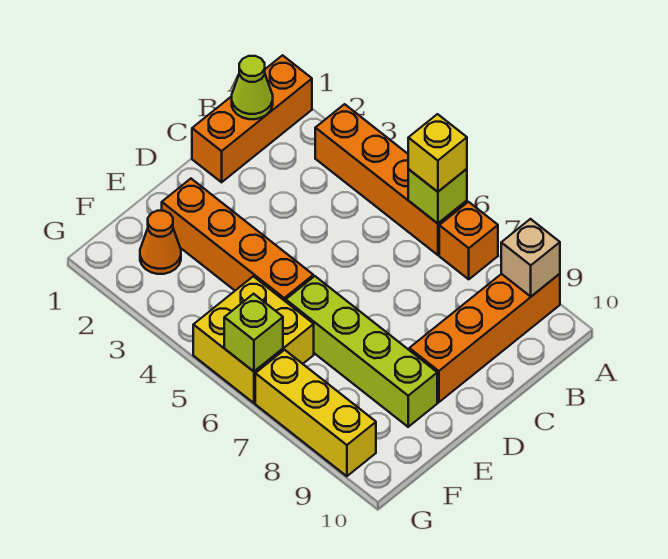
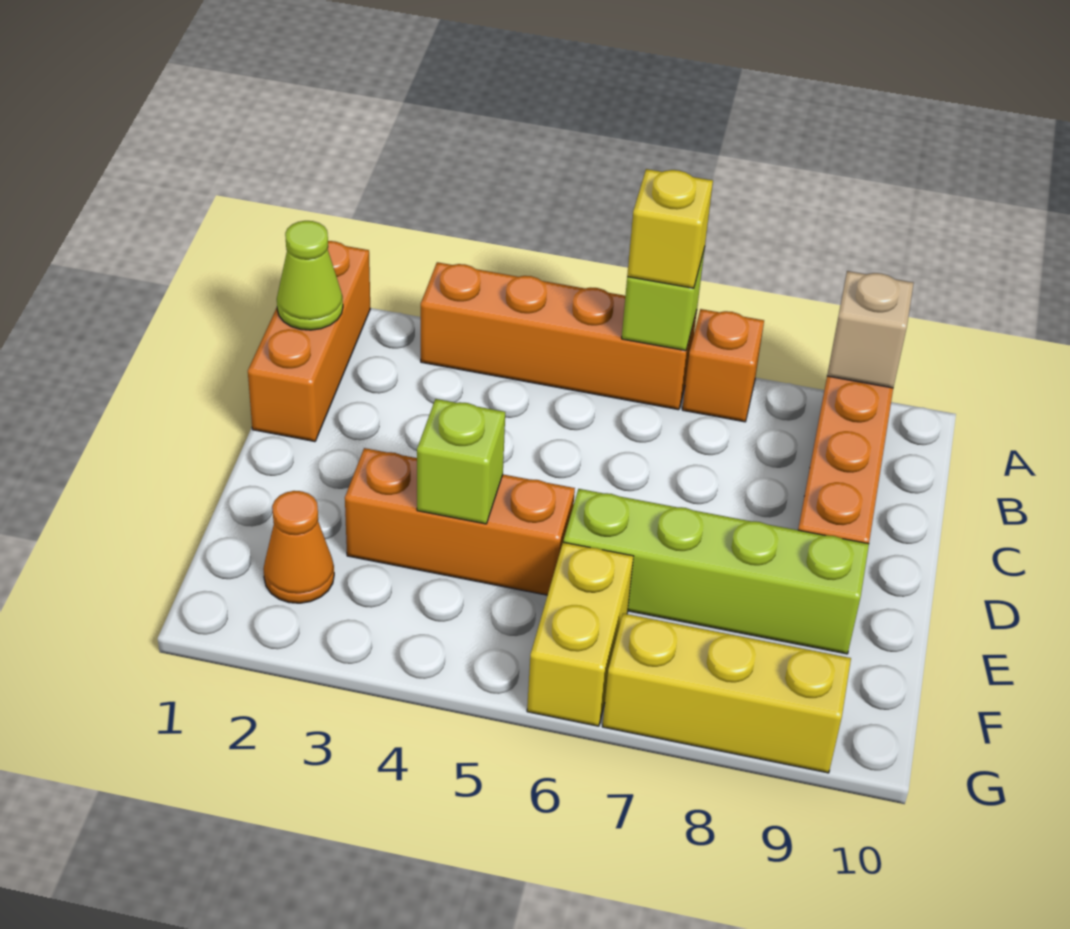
orange 1x4 brick [162,179,313,302] -> orange 1x3 brick [345,448,575,595]
yellow 2x2 brick [193,276,314,403] -> yellow 1x2 brick [527,542,633,726]
lime 1x1 brick [224,294,283,371] -> lime 1x1 brick moved to [417,399,505,524]

